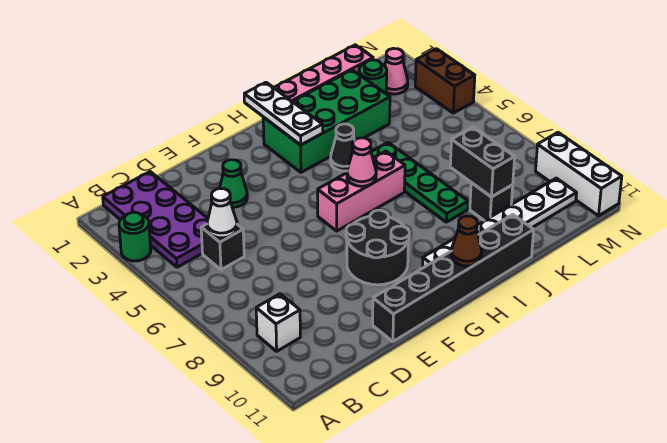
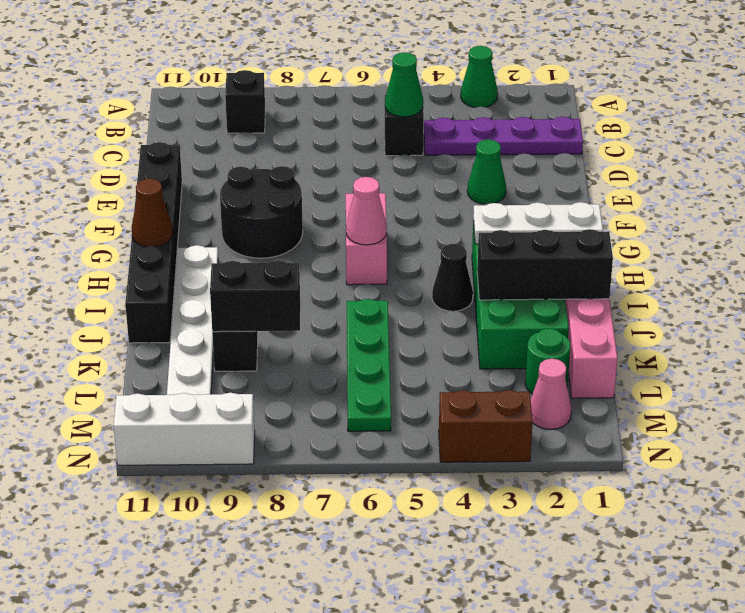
green 1x1 round brick [119,212,151,261] -> green 1x1 cone [461,46,498,107]
purple 2x4 plate [103,172,208,267] -> purple 1x4 plate [424,117,583,155]
white 1x1 brick [256,294,300,351] -> black 1x1 brick [225,70,265,133]
white 1x1 cone [207,188,237,238] -> green 1x1 cone [385,52,423,117]
pink 1x3 brick [318,151,405,231] -> pink 1x2 brick [346,193,387,285]
none -> black 1x3 brick [477,229,613,300]
green 1x4 plate [371,143,468,222] -> green 1x4 plate turned to [347,299,391,431]

